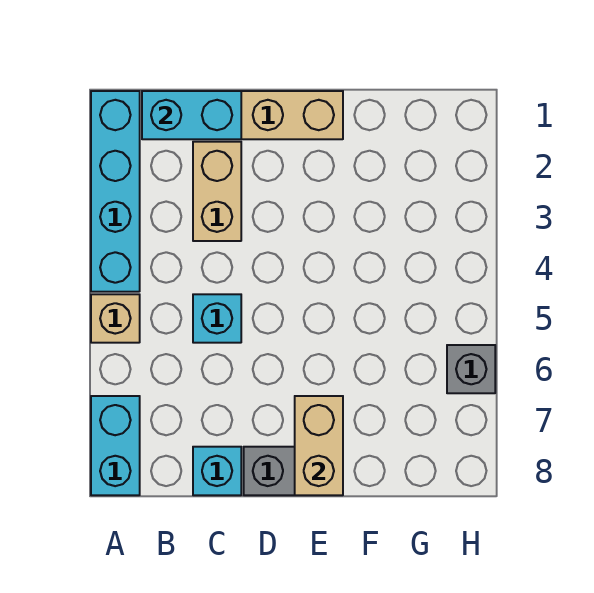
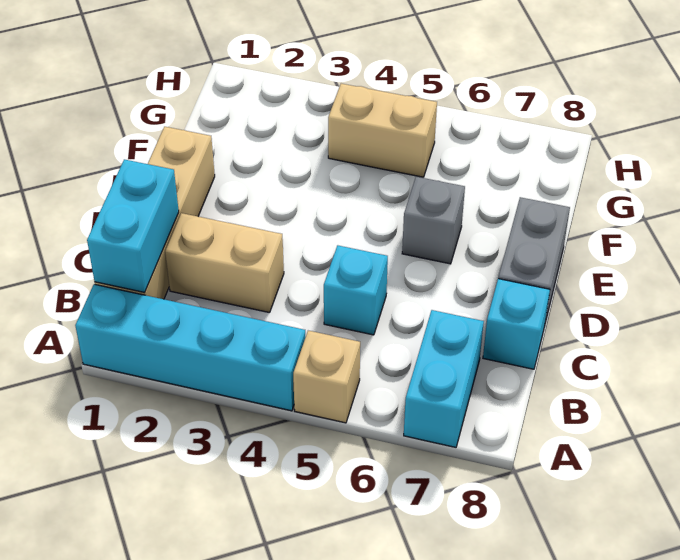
cyan 1x2 brick [91,396,140,495] -> cyan 1x2 brick turned to [404,310,484,447]
tan 1x2 brick [295,396,343,495] -> tan 1x2 brick moved to [328,84,437,177]
grey 1x1 brick [447,345,495,393] -> grey 1x1 brick moved to [402,177,465,264]

